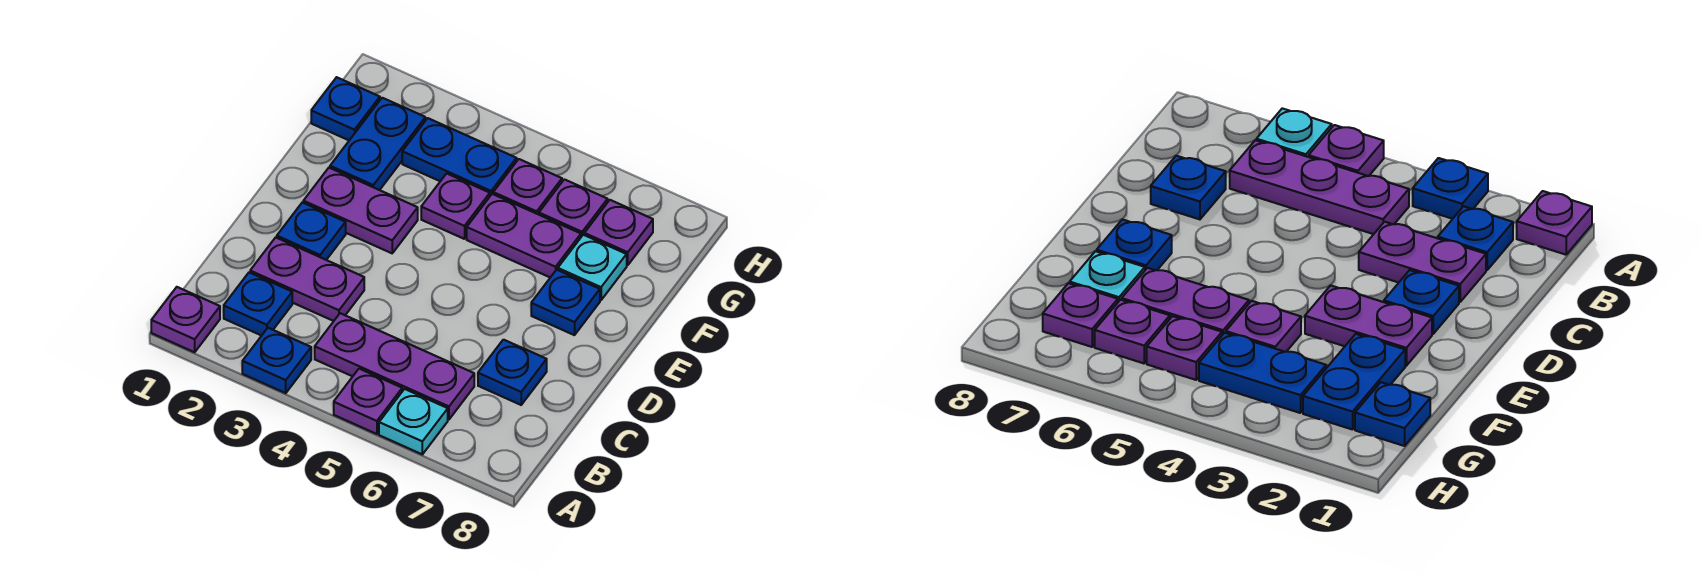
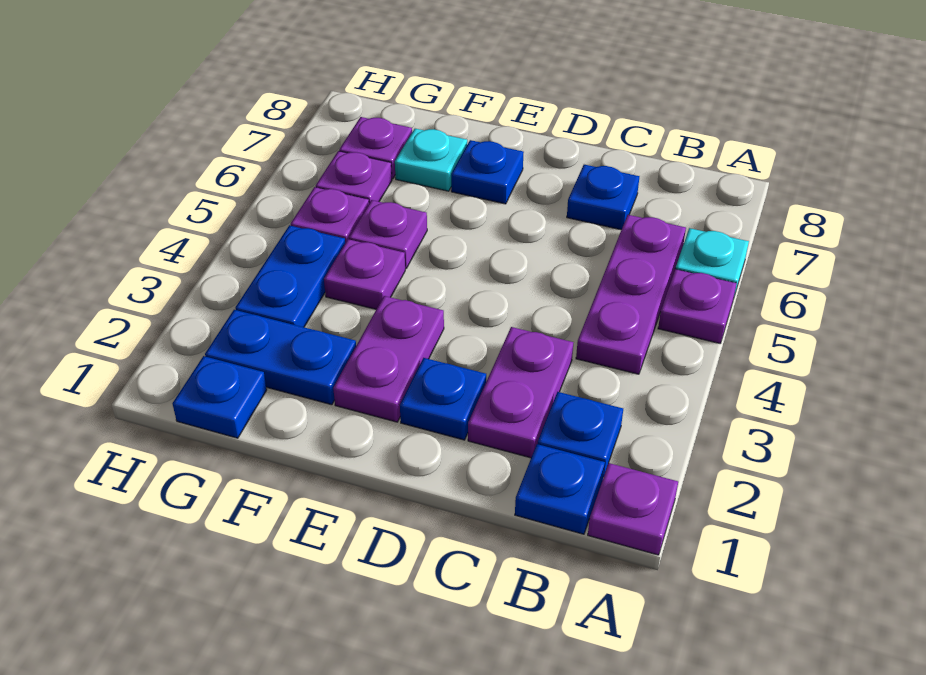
blue 1x1 plate [242,328,311,393] -> blue 1x1 plate moved to [515,444,605,534]
purple 1x2 plate [467,194,581,277] -> purple 1x1 plate [349,200,427,269]

